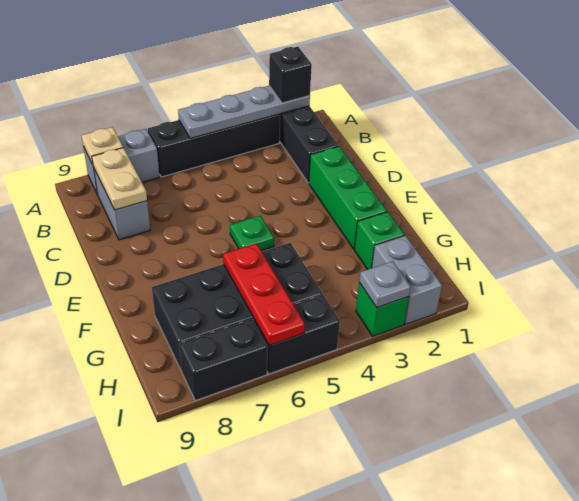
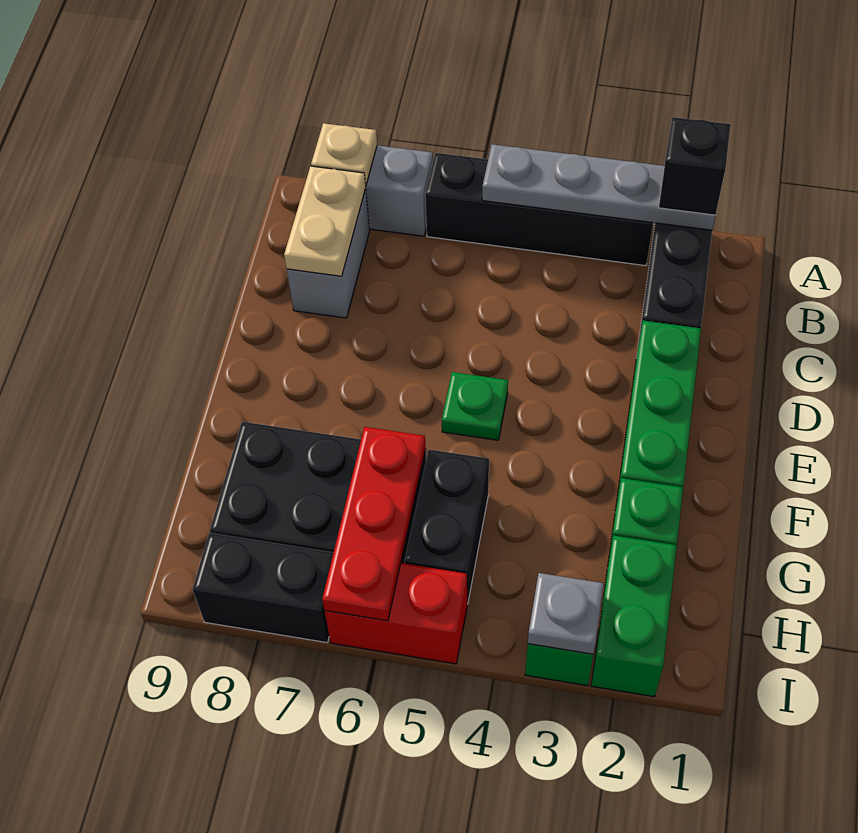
grey 1x2 brick [372,235,442,325] -> green 1x2 brick [591,535,677,697]
black 1x2 brick [254,295,340,374] -> red 1x2 brick [325,563,467,664]

